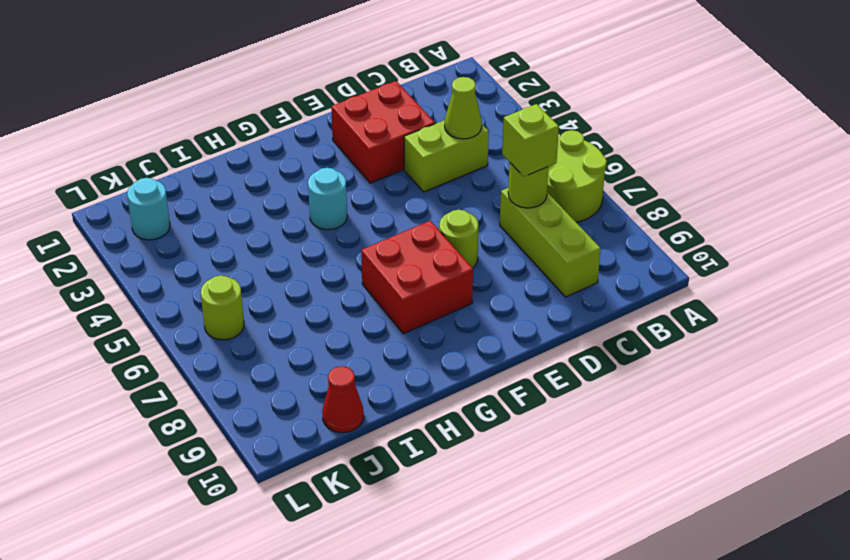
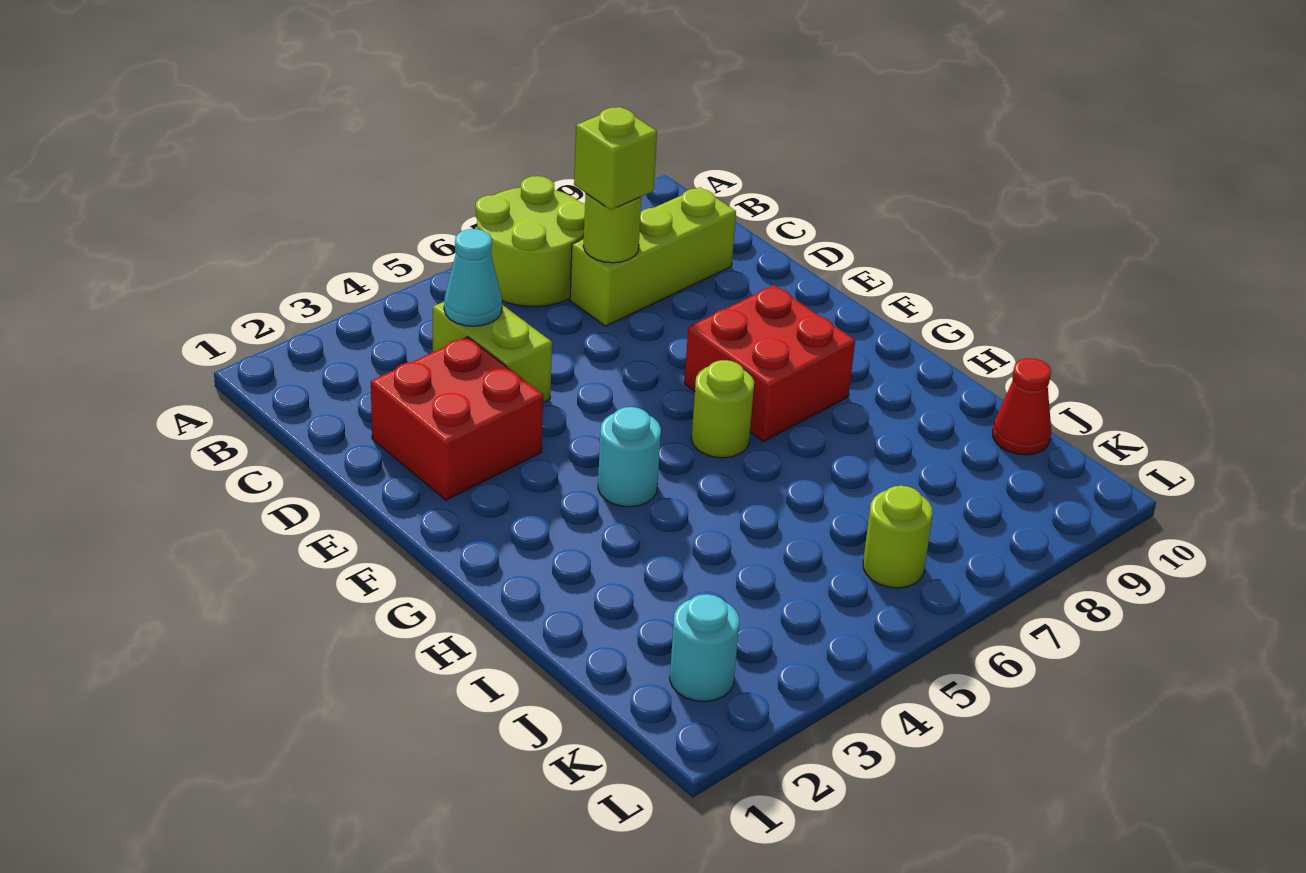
lime 1x1 cone [445,77,482,139] -> cyan 1x1 cone [444,229,502,326]
lime 1x1 round brick [439,210,478,268] -> lime 1x1 round brick moved to [691,360,754,458]

